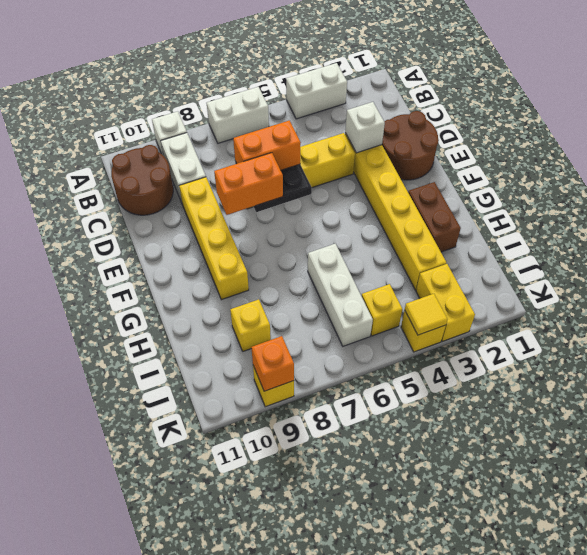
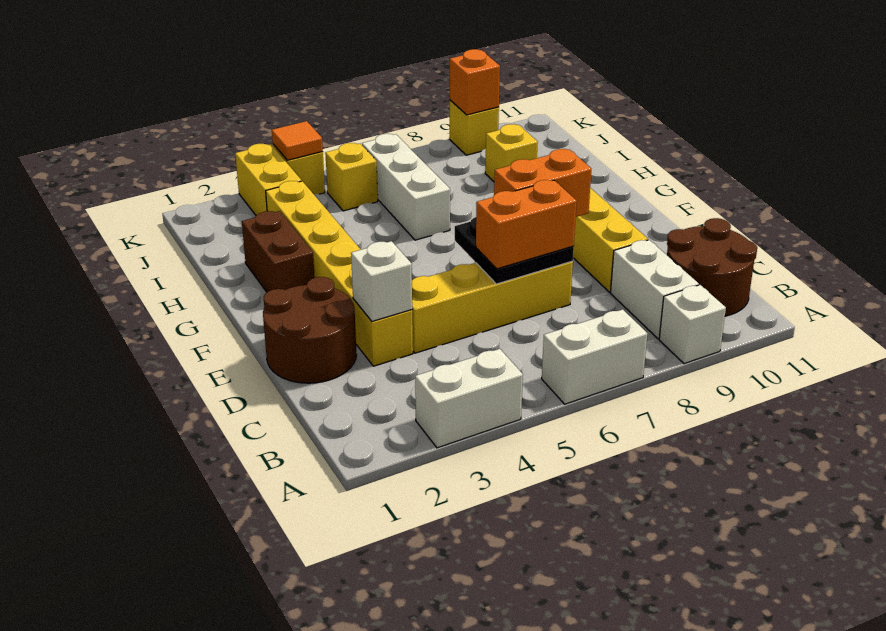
yellow 1x1 tile [405,294,447,335] -> orange 1x1 tile [272,121,323,160]

